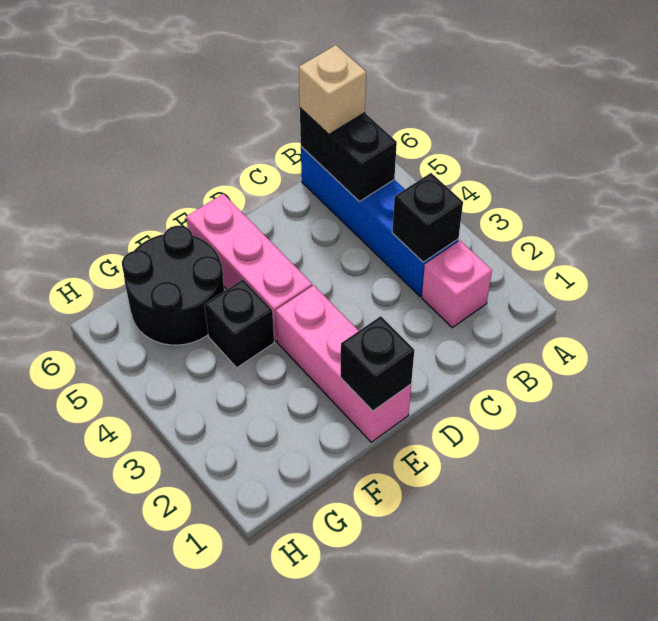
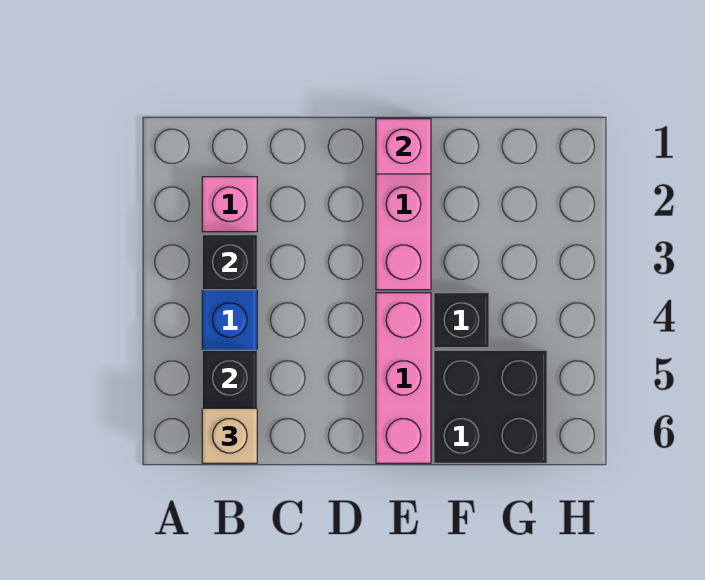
black 1x1 brick [340,316,414,411] -> pink 1x1 brick [376,119,431,174]
black 2x2 round brick [122,226,224,345] -> black 2x2 brick [434,350,547,463]

